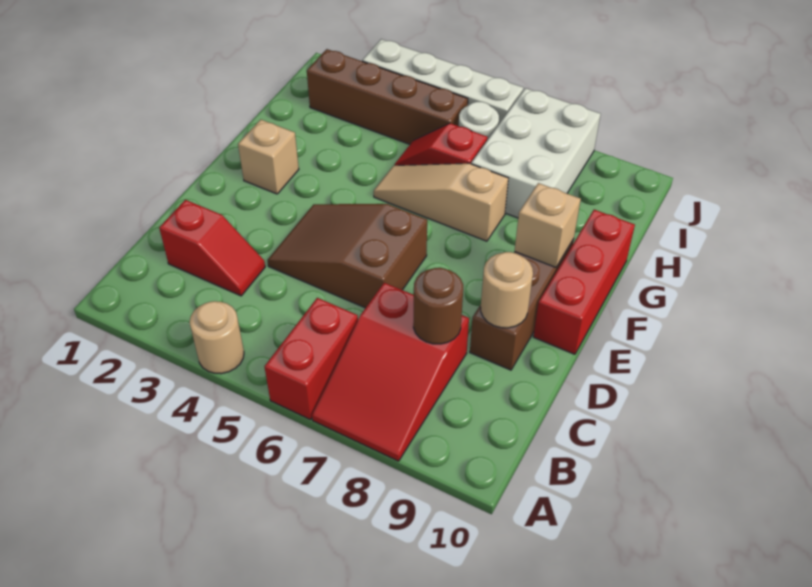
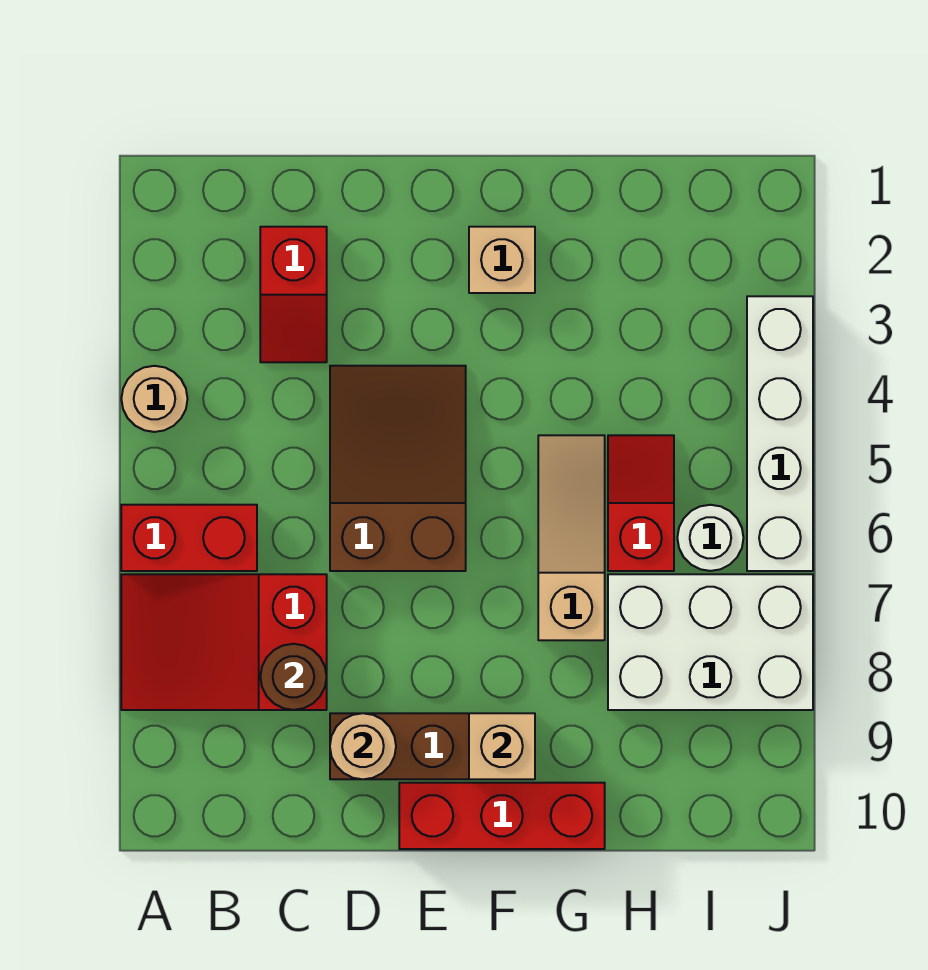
brown 1x4 brick [307,49,468,144] -> none

